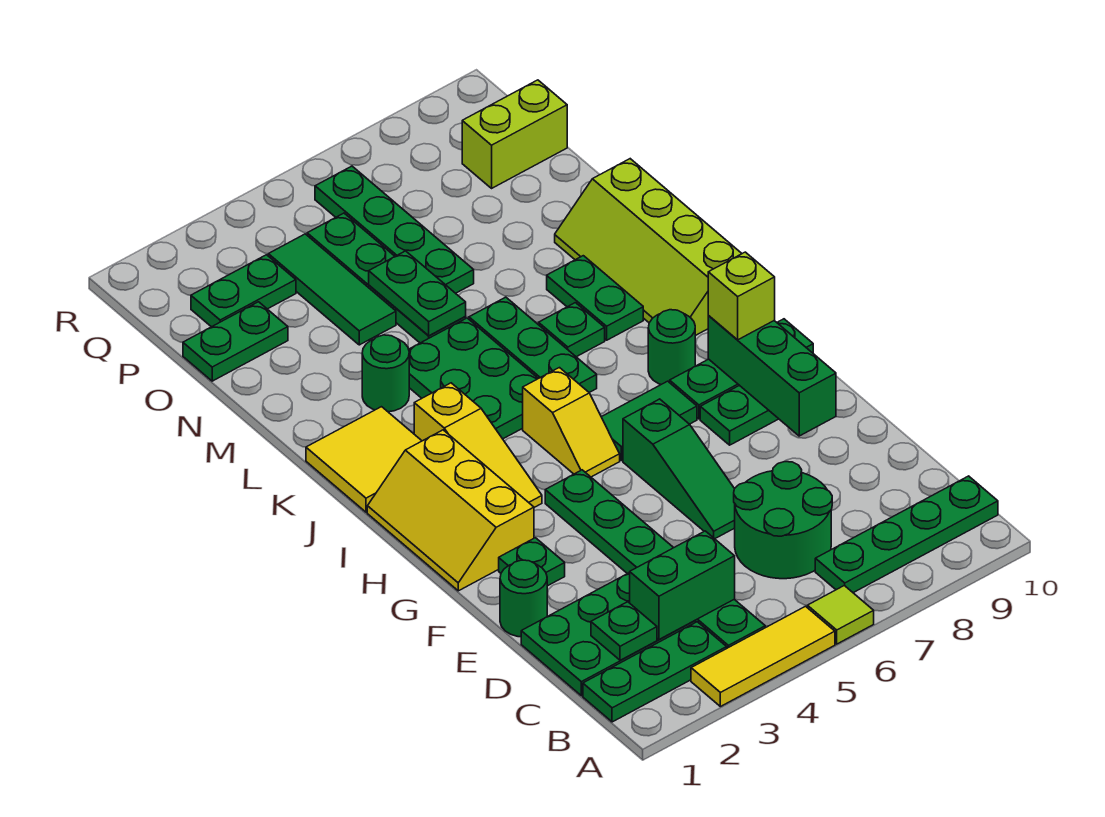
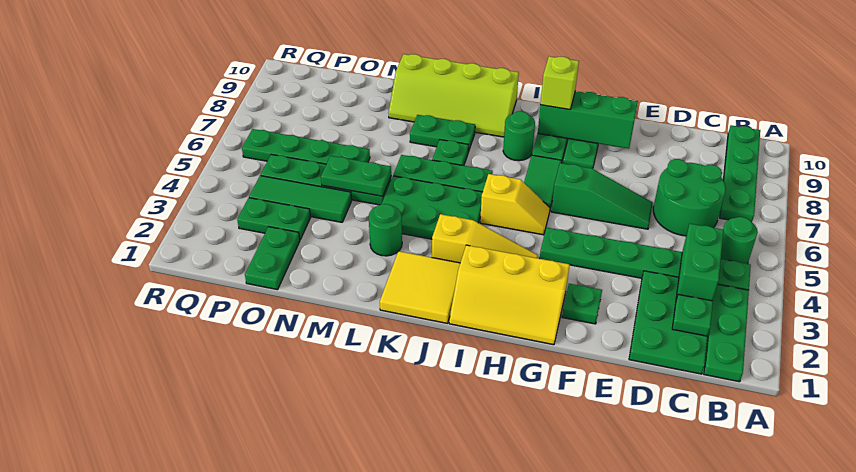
yellow 1x3 tile [691,606,835,707] -> none
lime 1x1 tile [807,586,874,644] -> none
green 1x1 round brick [500,560,547,637] -> green 1x1 round brick moved to [721,217,758,264]
green 1x2 plate [191,255,296,327] -> green 1x2 plate turned to [237,198,310,239]
lime 1x2 brick [462,80,567,188] -> none

